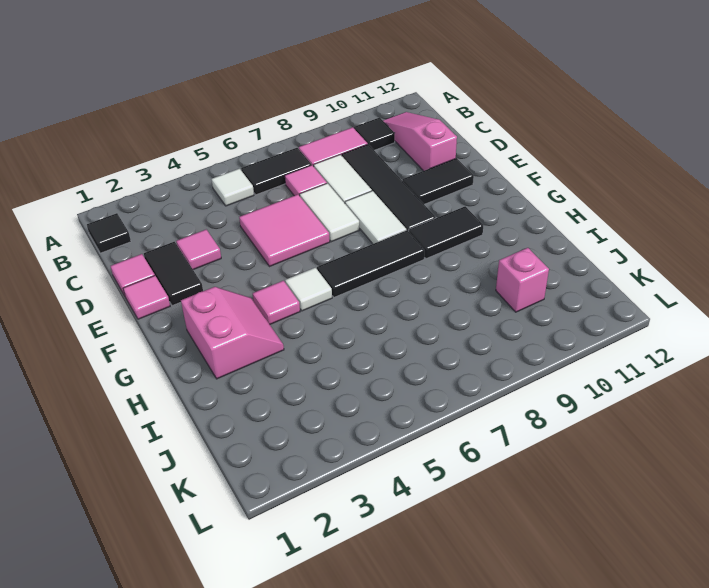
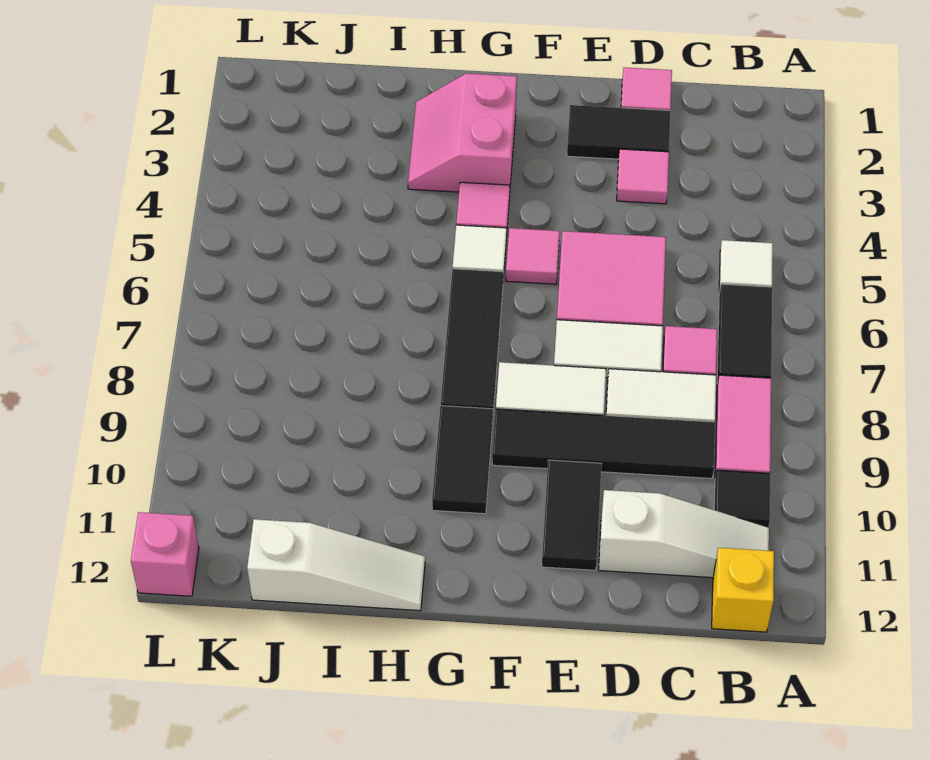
black 1x1 tile [87,213,131,253] -> none
pink 1x3 slope [383,112,457,171] -> white 1x3 slope [599,490,769,578]
none -> yellow 1x1 brick [712,548,774,632]
pink 1x1 tile [123,276,170,319] -> pink 1x1 tile moved to [506,228,560,284]
pink 2x2 slope [181,287,284,379] -> pink 2x2 slope turned to [408,73,517,192]
none -> white 1x3 slope [247,519,425,611]
pink 1x1 brick [496,248,549,312] -> pink 1x1 brick moved to [131,512,199,596]

